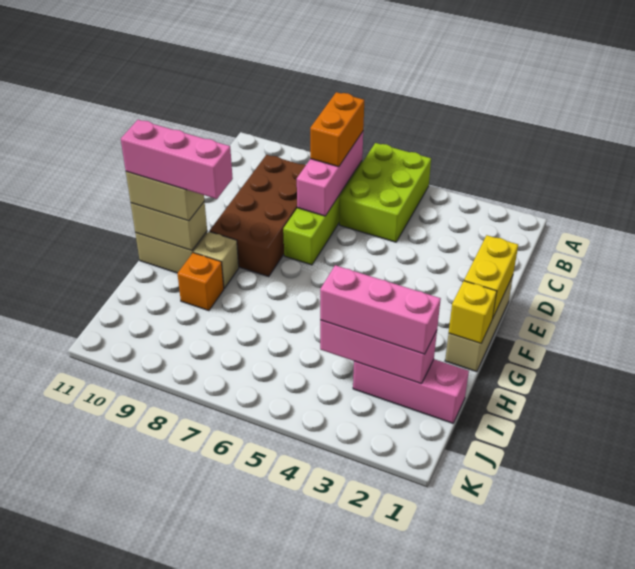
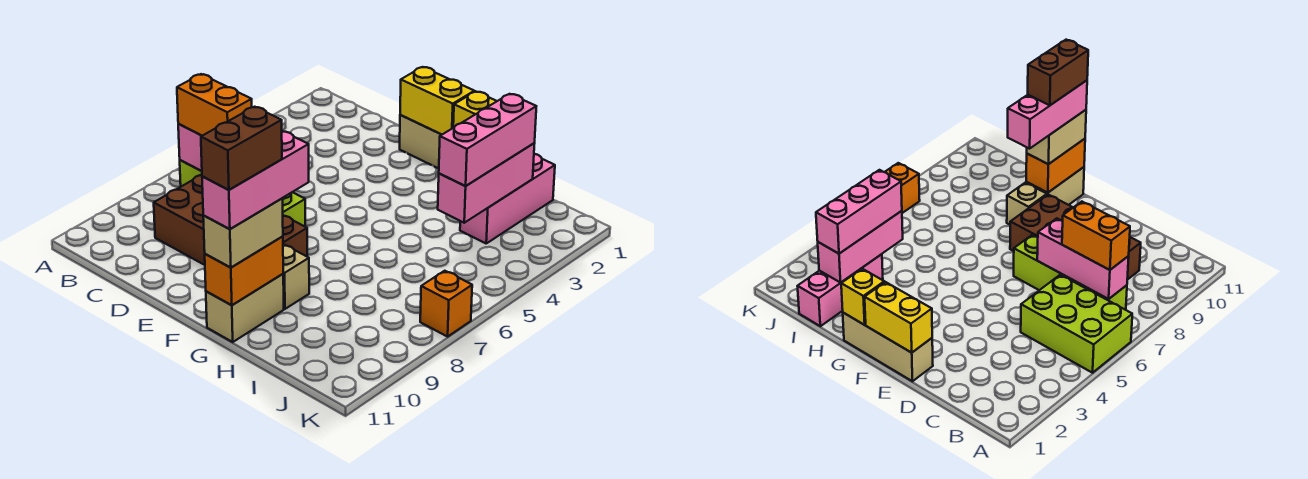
tan 1x2 brick [131,202,207,251] -> orange 1x2 brick [205,236,283,305]
none -> brown 1x2 brick [201,107,282,190]
orange 1x1 brick [177,253,224,311] -> orange 1x1 brick moved to [420,271,472,337]

